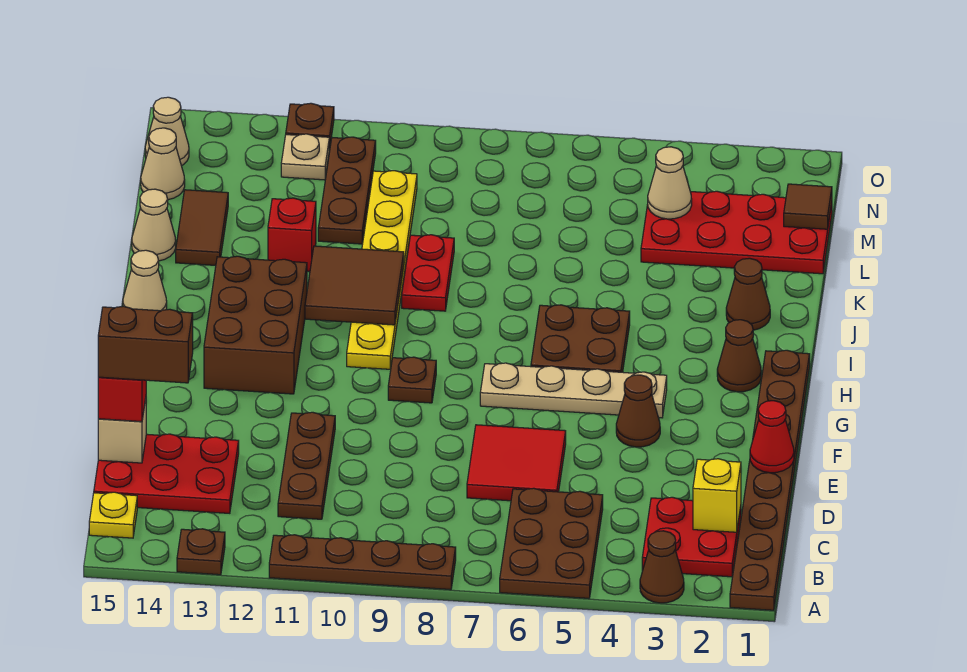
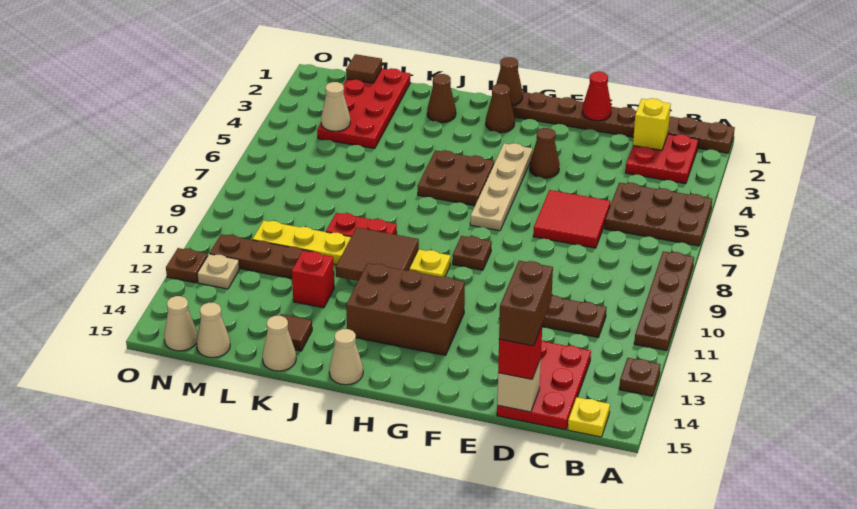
brown 1x1 cone [640,531,684,603] -> brown 1x1 cone moved to [496,57,523,105]
brown 1x2 tile [176,190,228,265] -> brown 1x1 tile [280,314,312,351]

